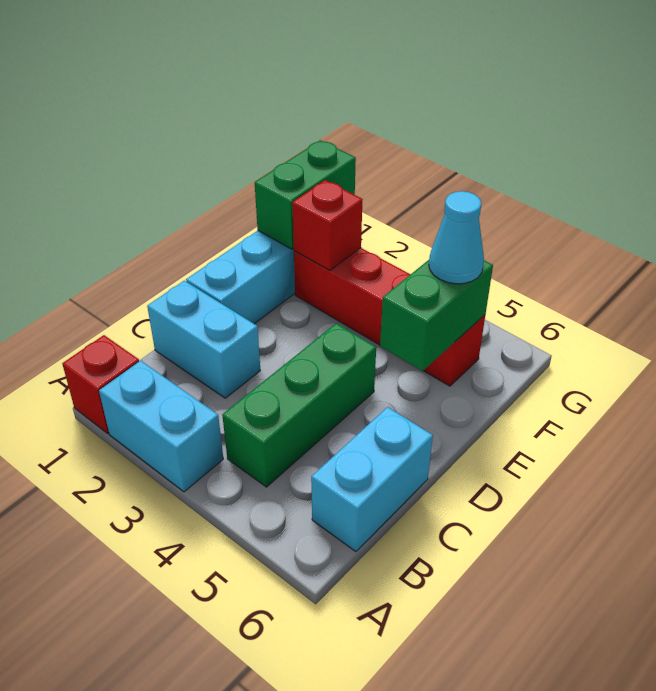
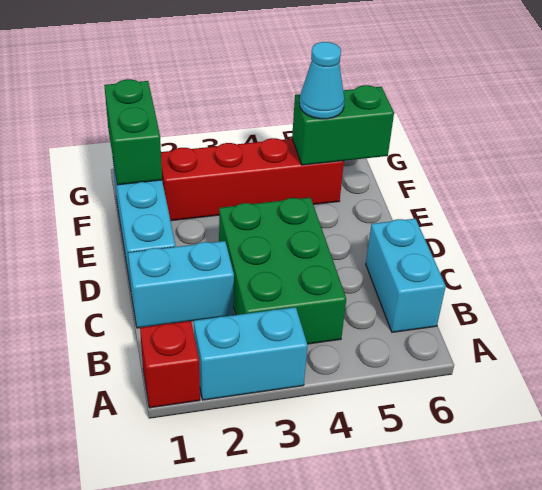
green 1x3 brick [222,323,376,487] -> green 2x3 brick [219,197,346,344]
green 1x2 brick [380,260,493,371] -> green 1x2 brick turned to [292,85,394,165]
red 1x1 brick [292,180,363,270] -> none

